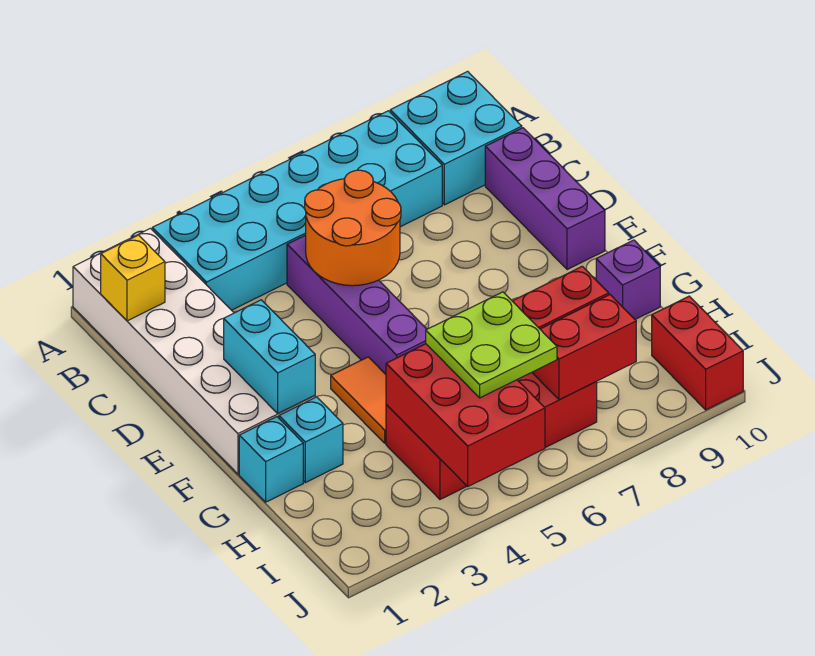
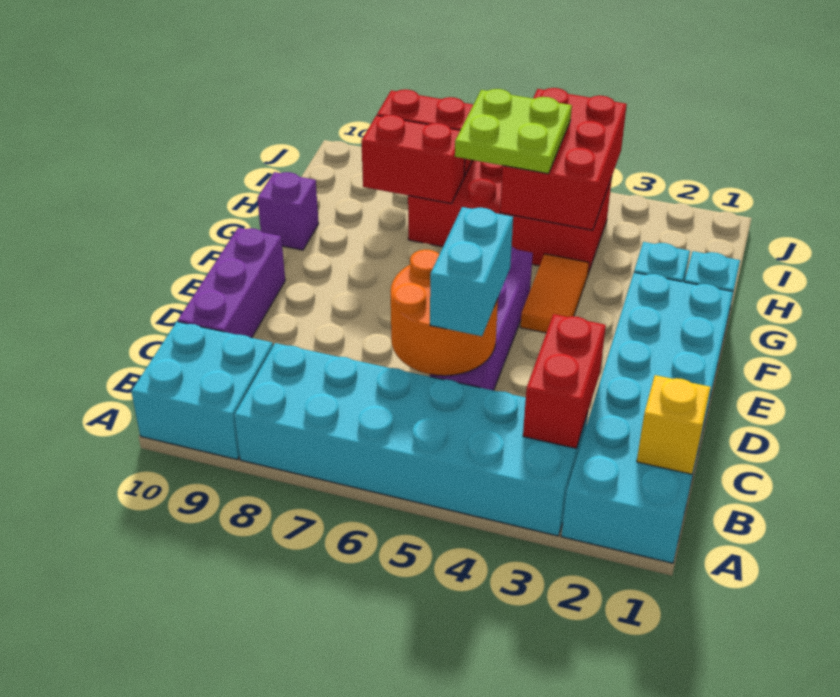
white 2x6 brick [73,228,315,474] -> cyan 2x6 brick [561,272,733,563]
cyan 1x2 brick [224,300,315,413] -> cyan 1x2 brick moved to [430,207,513,336]
red 1x2 brick [652,296,743,410] -> red 1x2 brick moved to [523,314,606,448]

